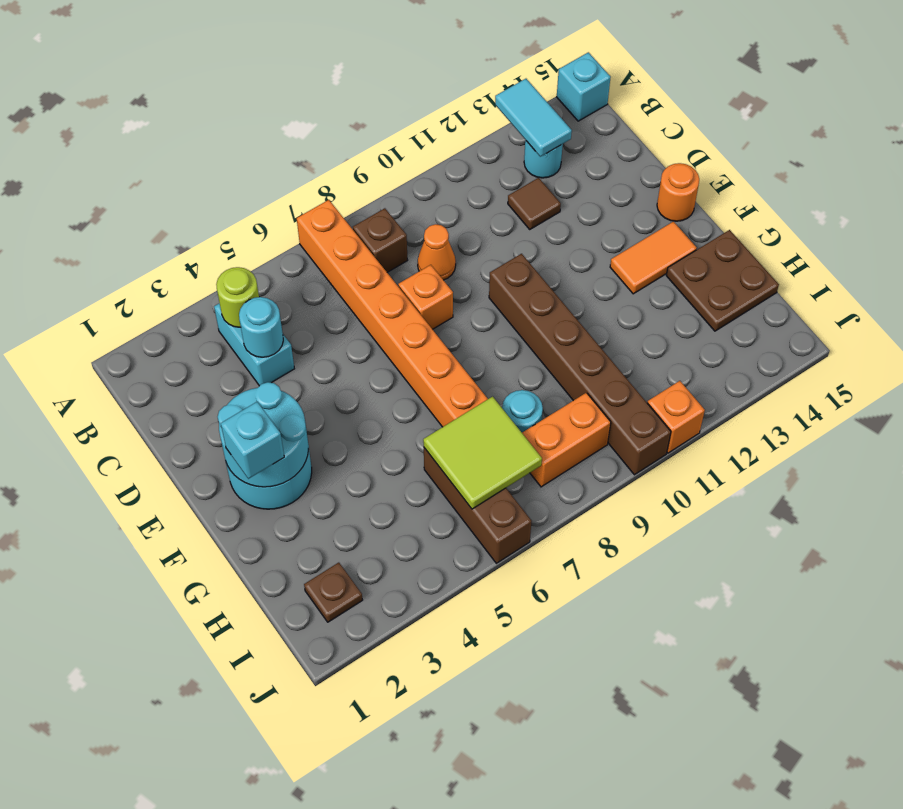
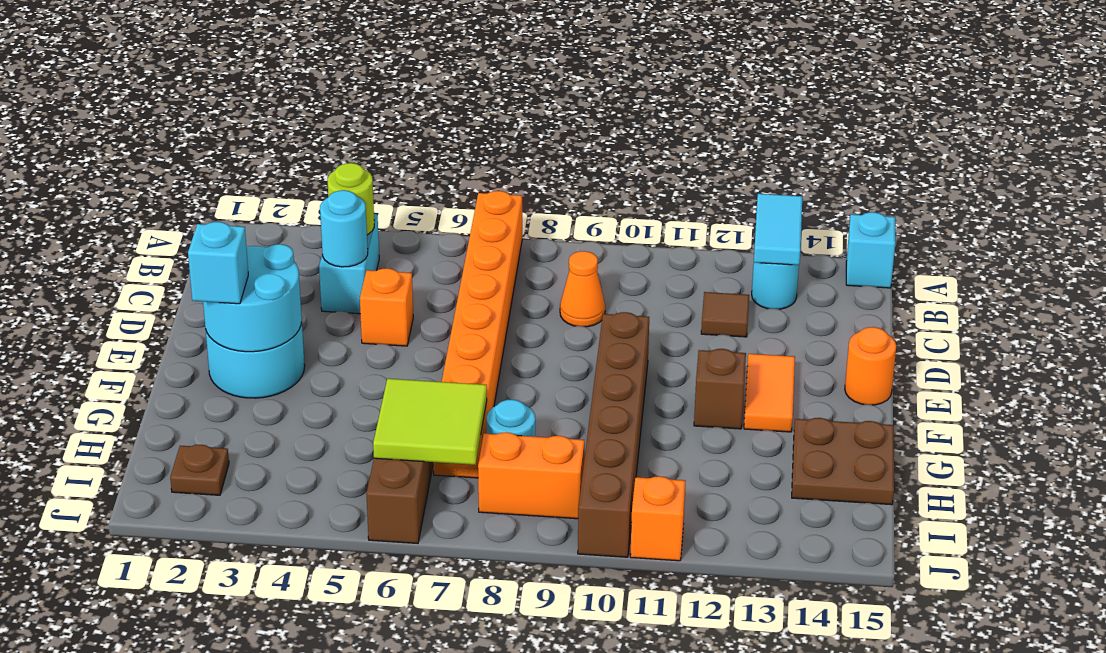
brown 1x1 brick [353,208,408,272] -> brown 1x1 brick moved to [694,349,746,429]
orange 1x1 brick [398,265,453,329] -> orange 1x1 brick moved to [360,268,413,346]
orange 1x2 tile [610,222,697,294] -> orange 1x2 tile turned to [744,354,795,432]

